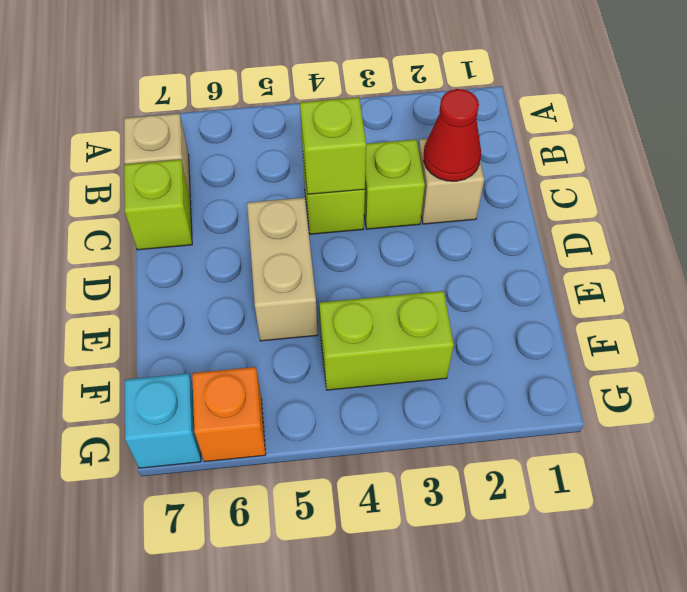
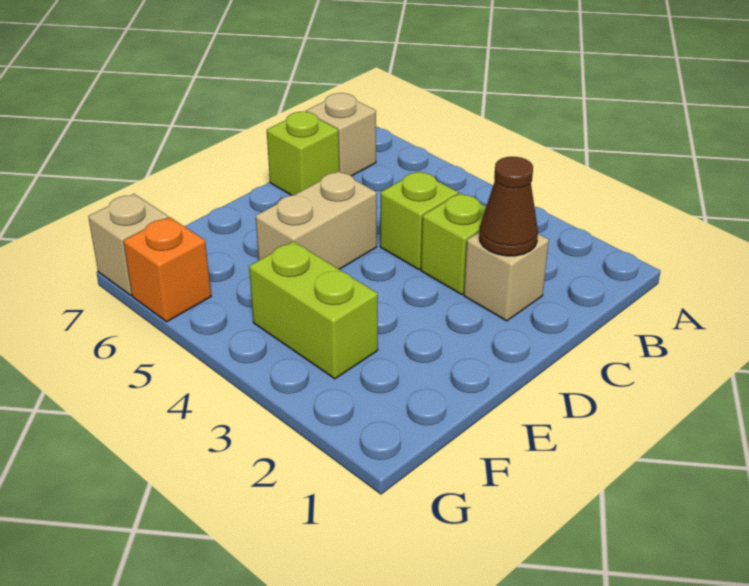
red 1x1 cone [424,89,481,181] -> brown 1x1 cone [479,157,538,256]
lime 1x1 brick [300,97,366,194] -> none
cyan 1x1 brick [125,373,201,468] -> tan 1x1 brick [88,194,168,295]

